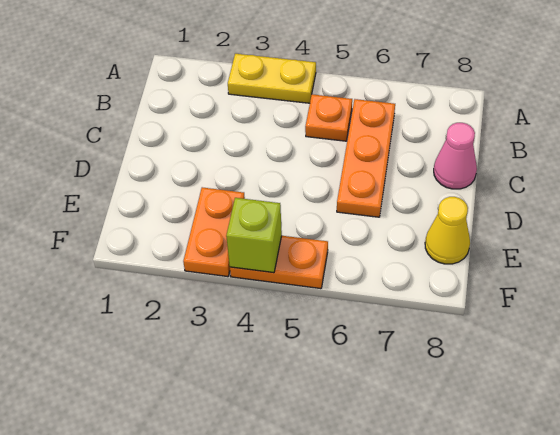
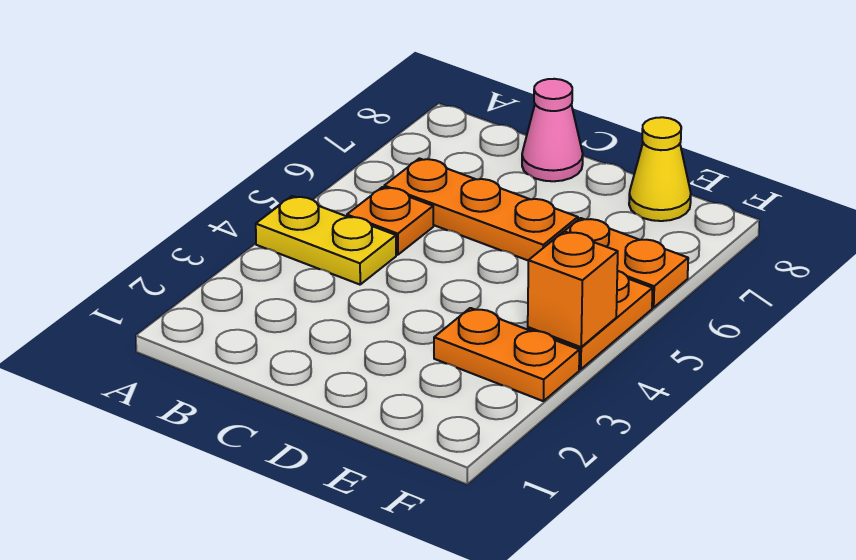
yellow 1x2 plate [228,54,316,103] -> yellow 1x2 plate turned to [256,196,396,285]
none -> orange 1x2 plate [565,218,688,308]
lime 1x1 brick [226,198,282,273] -> orange 1x1 brick [528,231,618,347]

